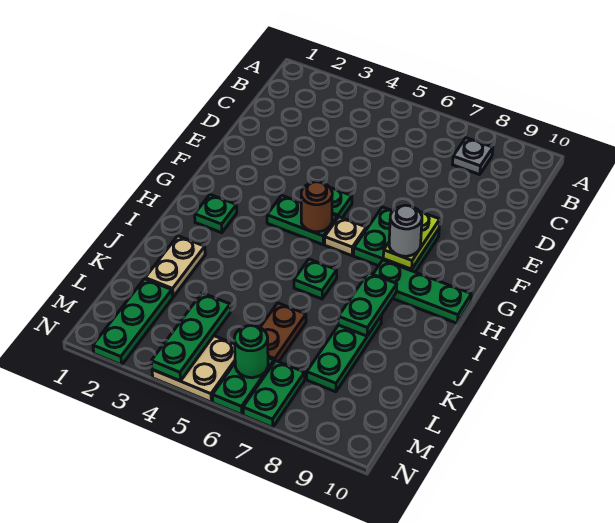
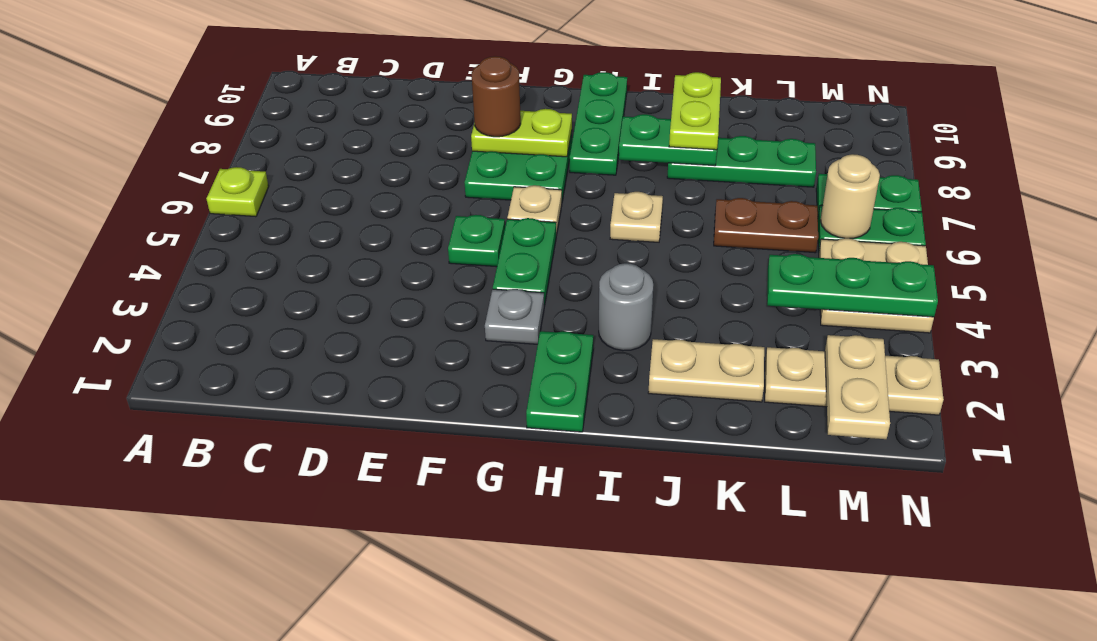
none -> lime 1x1 plate [206,167,269,217]
grey 1x1 plate [453,138,493,174] -> grey 1x1 plate moved to [485,289,544,344]
brown 1x1 round brick [301,182,332,232] -> brown 1x1 round brick moved to [472,56,521,137]
grey 1x1 round brick [389,205,422,256] -> grey 1x1 round brick moved to [599,263,653,351]
green 1x1 plate [195,195,237,233] -> green 1x2 plate [526,331,593,432]
green 1x1 plate [294,259,337,299] -> tan 1x1 plate [610,192,663,242]
none -> lime 1x2 plate [669,72,721,150]
green 1x3 plate [93,279,172,365] -> tan 1x3 plate [765,347,944,415]
none -> tan 1x2 plate [825,335,890,439]
green 1x1 round brick [234,325,268,378] -> tan 1x1 round brick [820,154,880,238]

